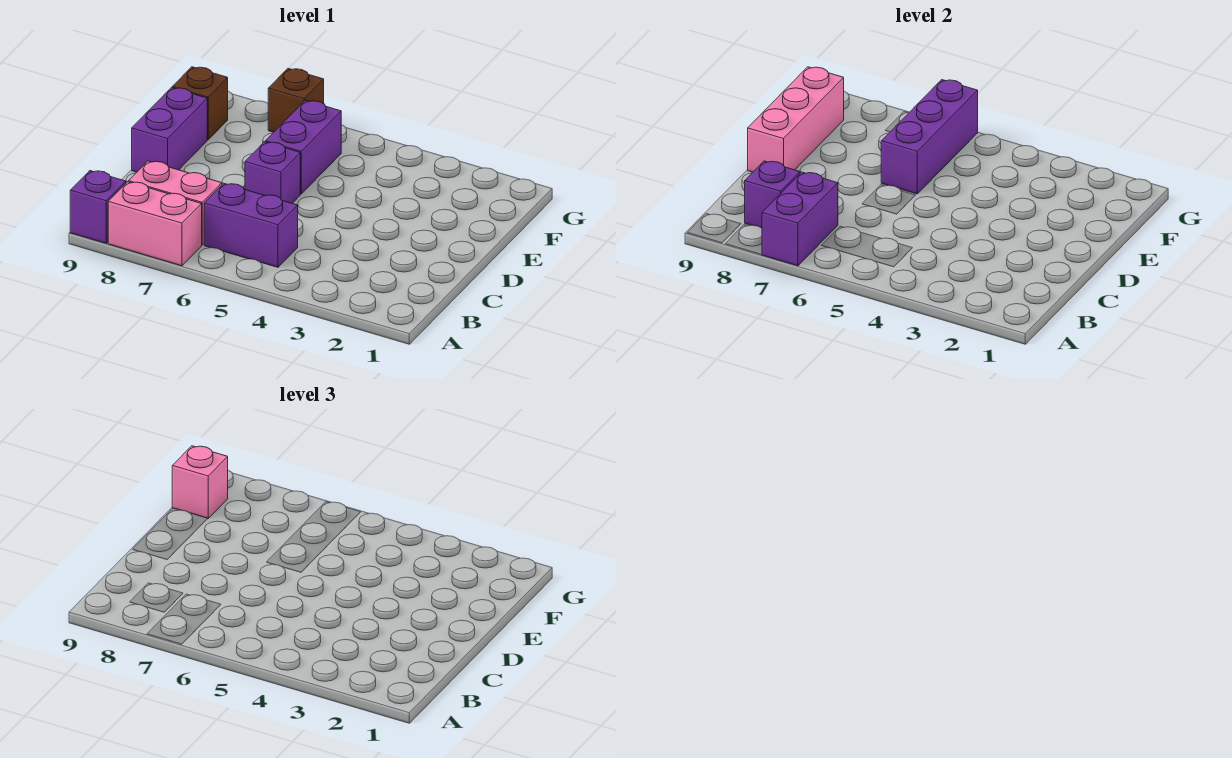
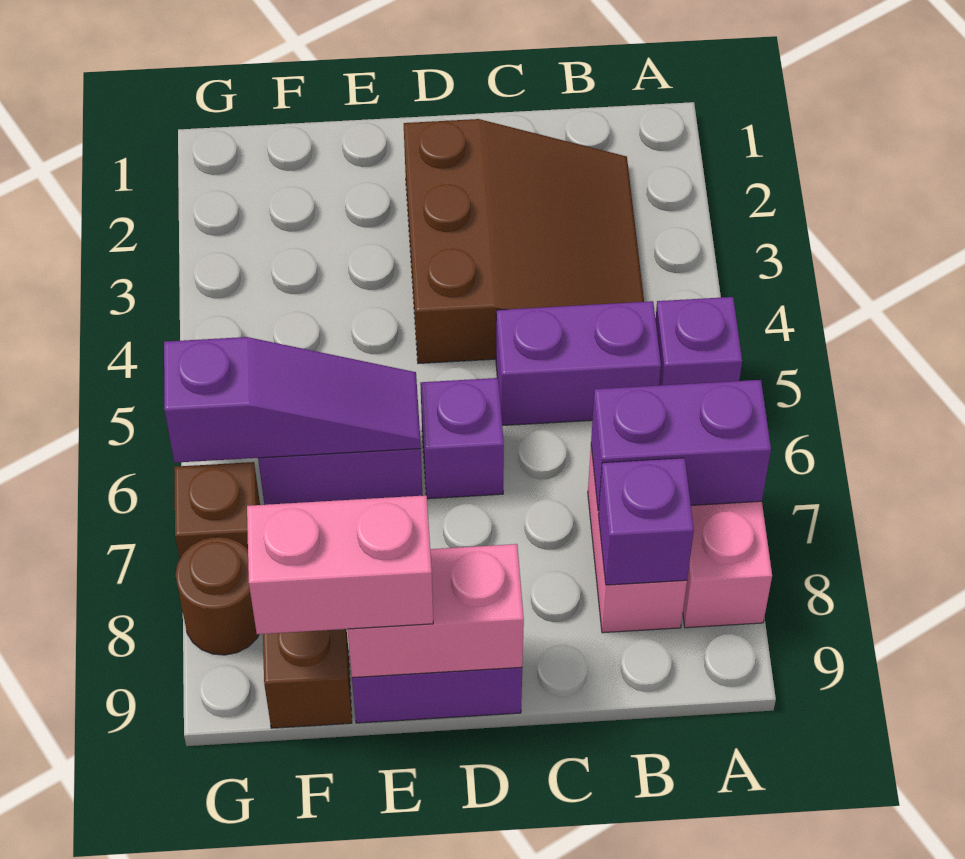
purple 1x1 brick [70,171,126,243] -> purple 1x1 brick moved to [655,297,742,386]
none -> brown 3x3 slope [404,119,644,363]
purple 1x2 brick [204,183,298,267] -> purple 1x2 brick turned to [496,301,661,426]
pink 1x3 brick [748,67,844,172] -> pink 1x2 brick [347,544,524,678]
purple 1x3 brick [881,80,978,194] -> purple 1x3 slope [164,337,421,463]
pink 1x1 brick [172,446,228,518] -> pink 1x2 brick [247,495,433,634]
none -> brown 1x1 round brick [175,537,259,655]

